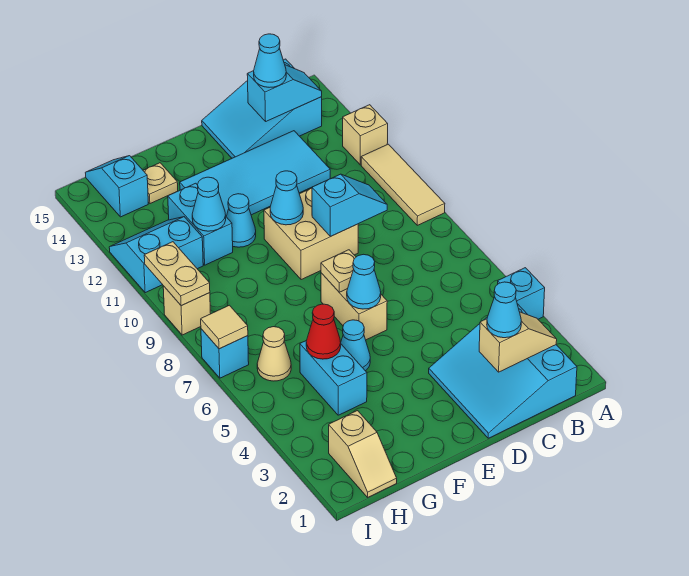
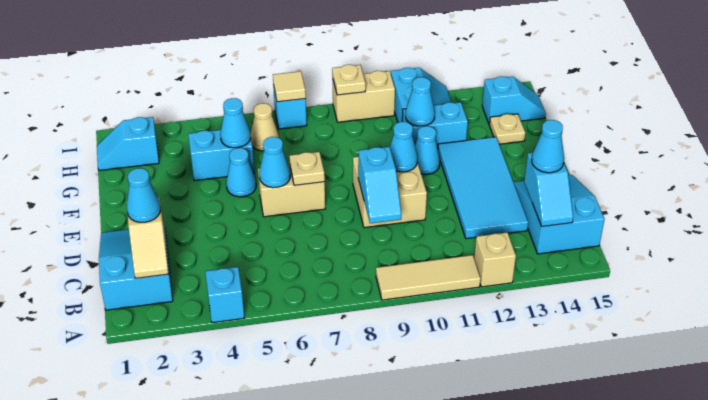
cyan 3x3 slope [429,304,577,438] -> cyan 2x3 slope [99,225,173,310]
red 1x1 cone [306,304,341,359] -> cyan 1x1 cone [220,98,251,148]
tan 1x2 slope [329,411,397,497] -> cyan 1x2 slope [97,117,159,170]
tan 1x1 brick [163,286,211,335] -> tan 1x2 brick [333,71,395,122]
tan 1x2 plate [144,242,210,306] -> tan 1x1 plate [332,65,366,95]

